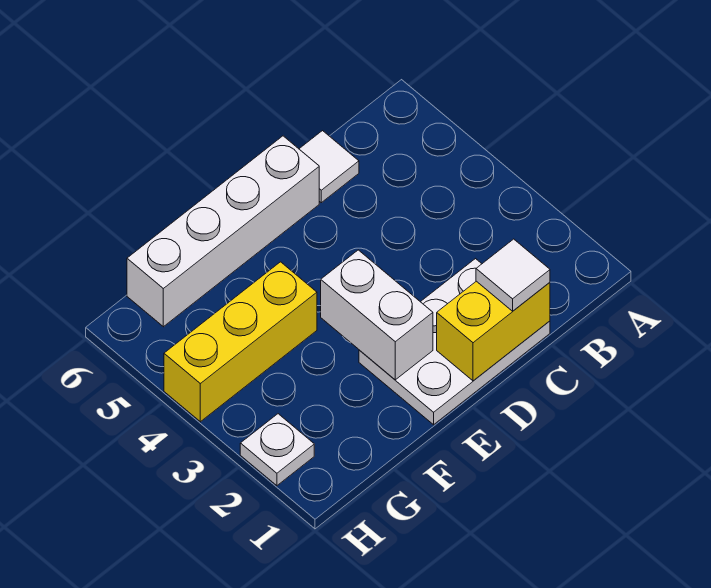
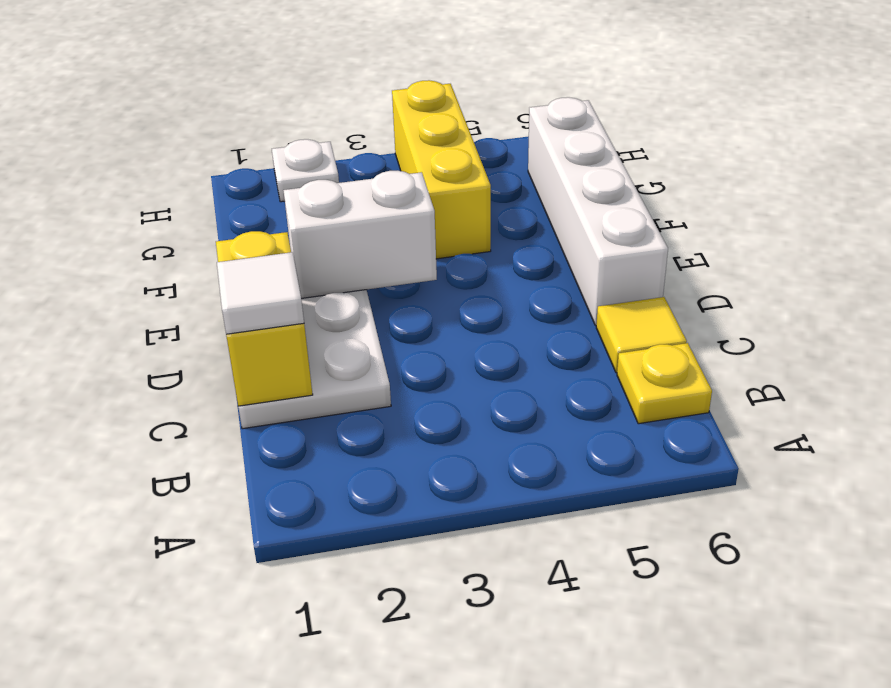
none -> yellow 1x1 plate [617,343,712,424]
white 1x1 tile [300,131,359,203] -> yellow 1x1 tile [596,297,687,373]

